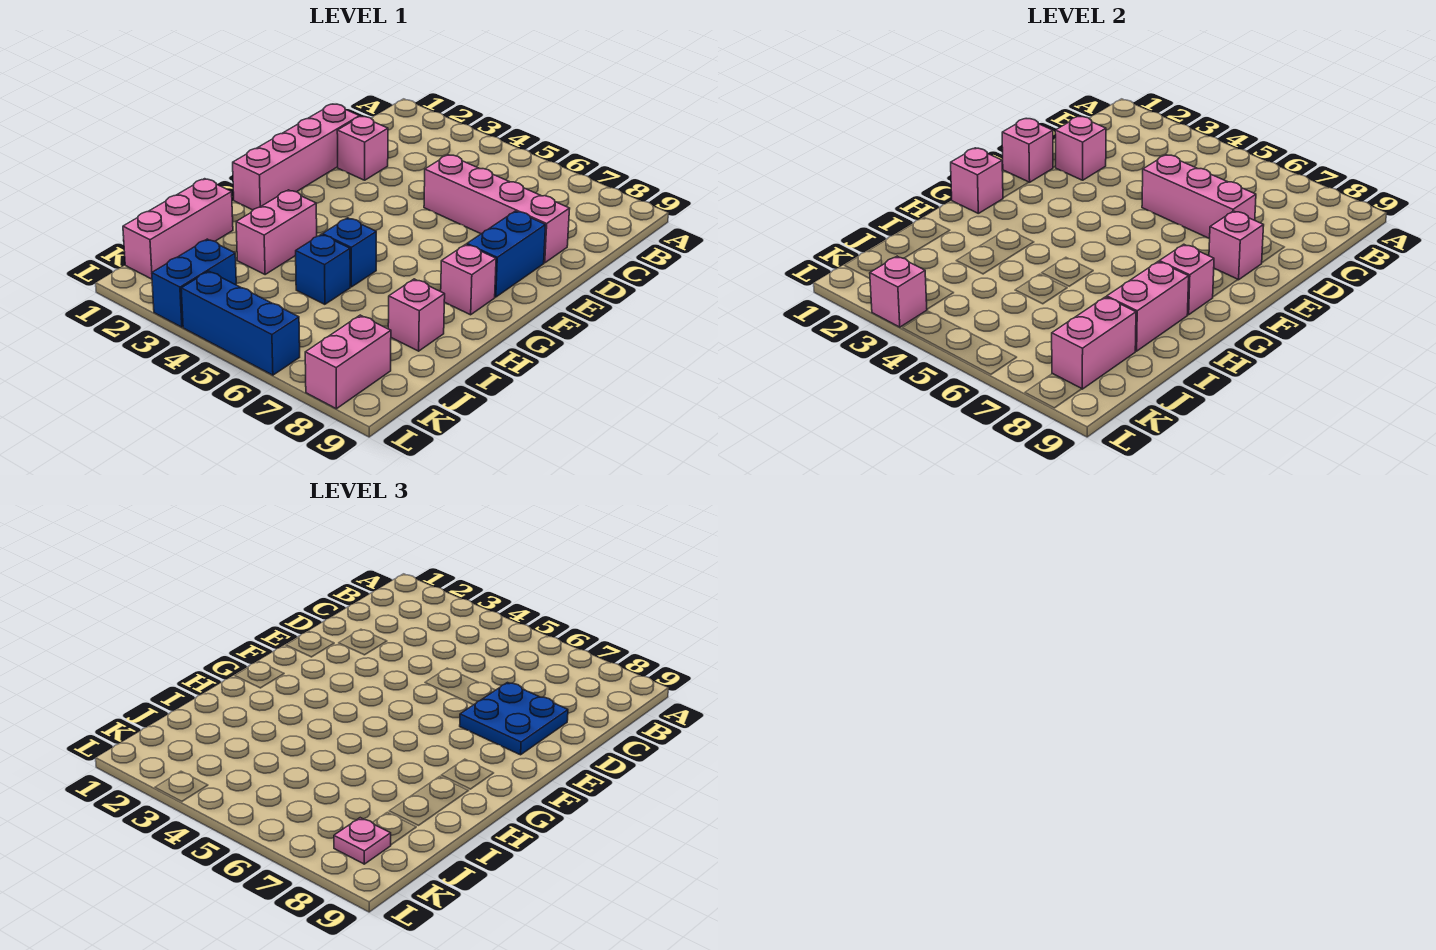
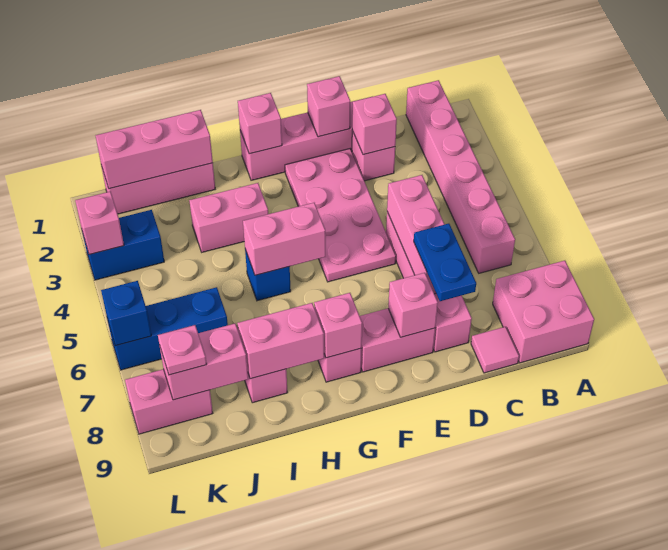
none -> pink 2x2 brick [493,261,594,363]
none -> pink 1x6 brick [406,80,515,273]
none -> pink 1x1 tile [471,327,519,373]
blue 2x2 plate [460,683,568,755] -> blue 1x2 plate [414,224,476,301]
none -> pink 2x4 plate [285,149,396,282]
blue 1x2 brick [467,211,546,297] -> pink 1x2 brick [360,308,435,372]
none -> pink 1x2 brick [243,203,326,275]
none -> pink 1x3 brick [95,110,213,189]
blue 1x1 brick [296,235,350,304] -> blue 1x1 brick moved to [101,281,151,346]
blue 1x3 brick [181,271,300,375] -> blue 1x3 brick turned to [108,287,228,370]

